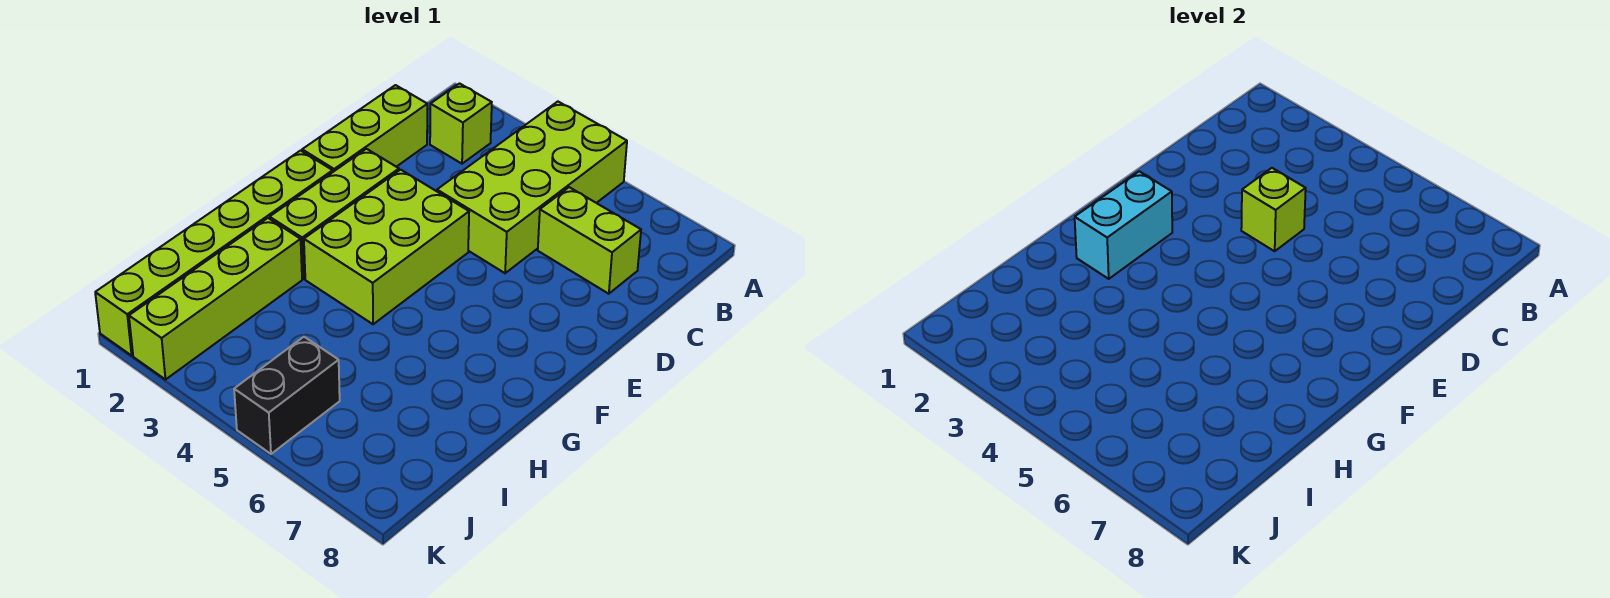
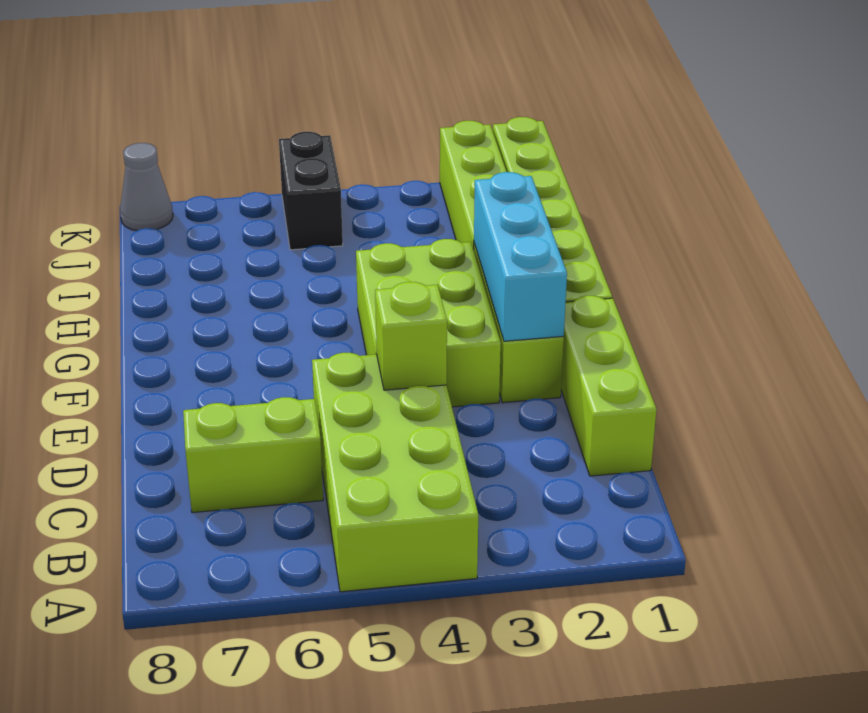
lime 1x1 brick [430,84,492,164] -> none
cyan 1x2 brick [1075,171,1172,279] -> cyan 1x3 brick [474,172,567,341]
none -> grey 1x1 cone [120,143,173,231]

